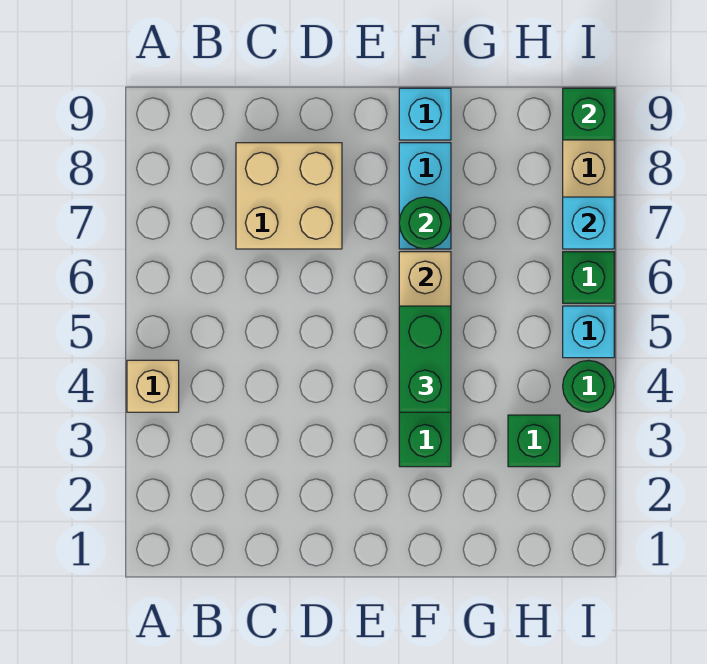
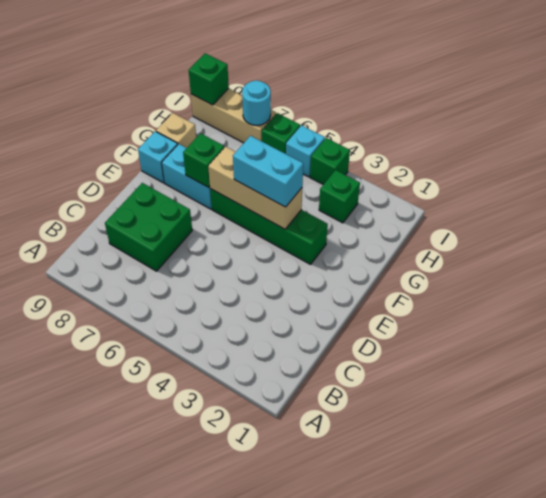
tan 1x1 brick [127,360,179,412] -> tan 1x1 brick moved to [156,113,196,148]
tan 2x2 brick [236,143,342,249] -> green 2x2 brick [105,183,192,271]
green 1x2 brick [399,306,451,412] -> cyan 1x2 brick [233,136,303,207]
green 1x1 round brick [399,197,451,249] -> green 1x1 brick [183,133,224,188]
green 1x1 round brick [563,360,614,412] -> green 1x1 brick [310,138,350,185]
cyan 1x1 brick [563,197,614,249] -> cyan 1x1 round brick [242,80,271,125]

